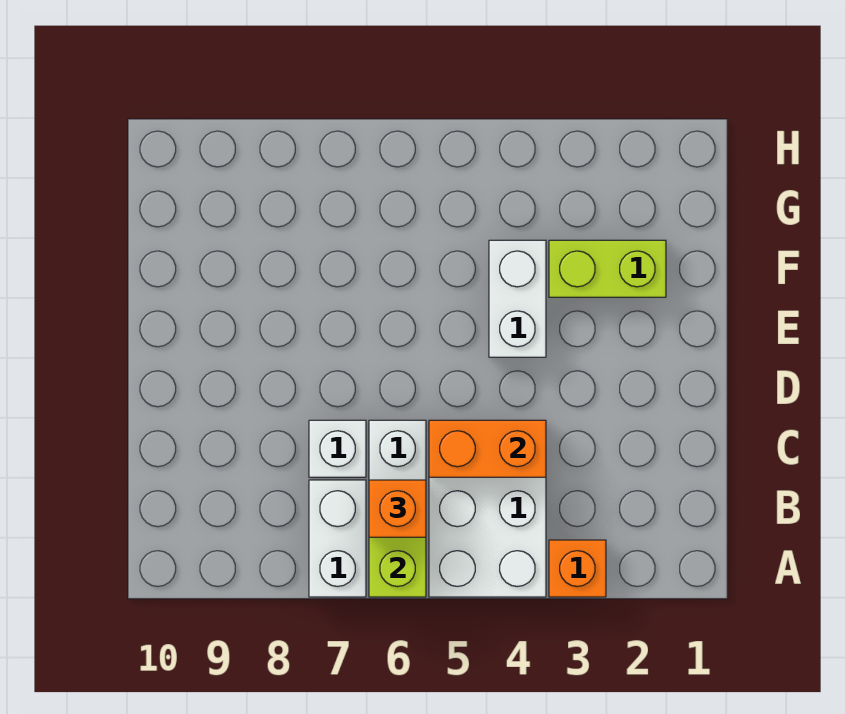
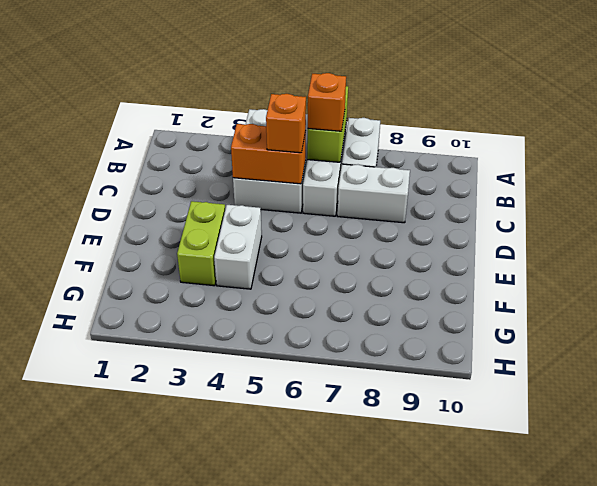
orange 1x1 brick [549,540,606,597] -> orange 1x1 brick moved to [266,94,306,153]
white 1x1 brick [309,420,366,477] -> white 1x2 brick [337,164,410,223]
lime 1x2 brick [549,240,666,297] -> lime 1x2 brick turned to [177,201,225,286]

